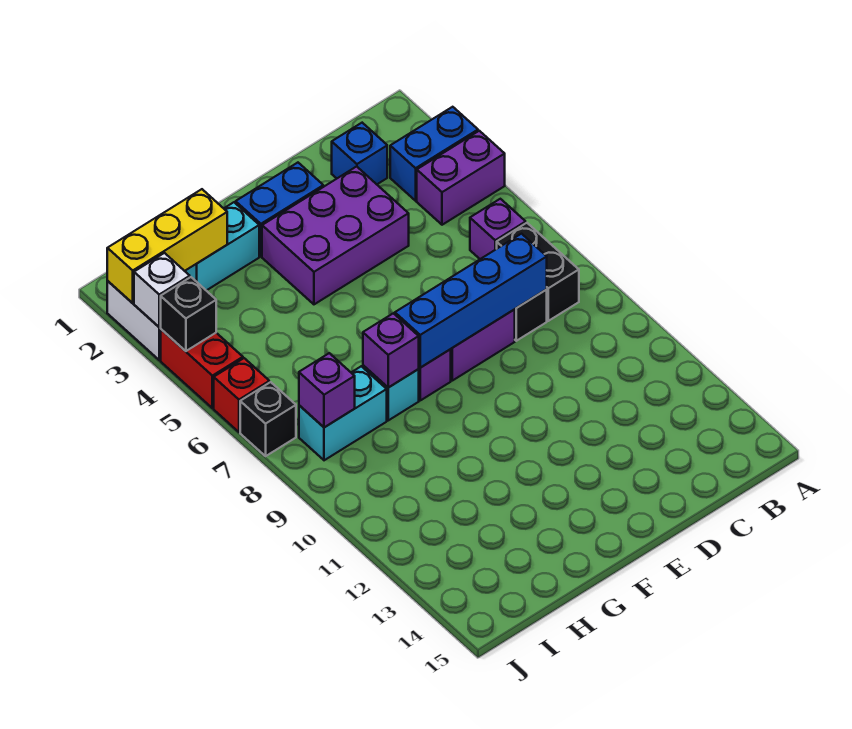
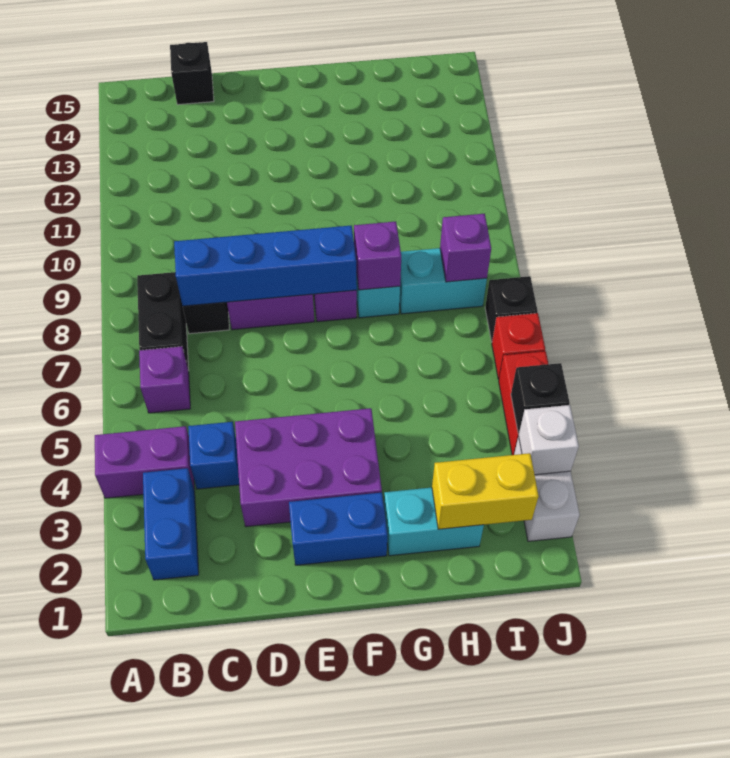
blue 1x2 brick [390,107,478,201] -> blue 1x2 brick turned to [143,468,199,580]
blue 1x1 brick [332,123,387,184] -> blue 1x1 brick moved to [188,422,239,489]
none -> black 1x1 brick [170,42,214,105]
yellow 1x3 brick [107,189,227,303] -> yellow 1x2 brick [432,453,539,529]

